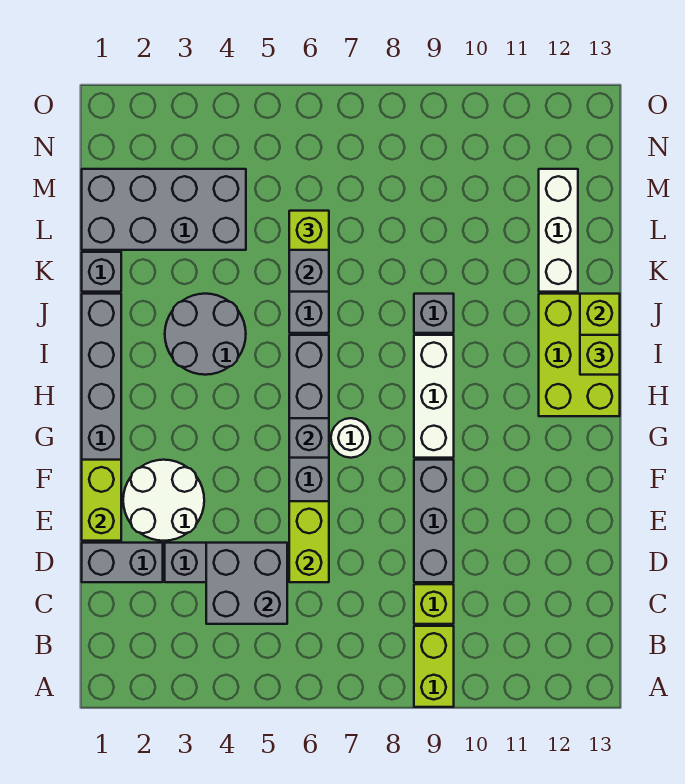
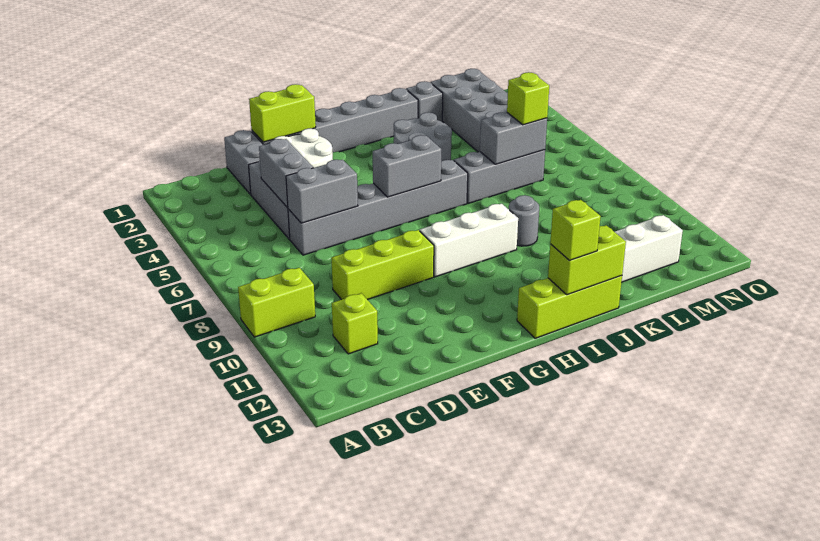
grey 2x2 brick [206,543,287,624] -> grey 1x2 brick [259,139,313,208]
lime 1x1 brick [414,584,454,624] -> lime 1x1 brick moved to [332,293,378,354]
lime 1x2 brick [289,501,329,582] -> grey 1x2 brick [286,160,358,223]
grey 1x3 brick [414,460,454,582] -> lime 1x3 brick [331,230,434,300]
grey 1x1 brick [289,418,329,458] -> grey 1x2 brick [373,135,441,197]
white 1x1 round brick [331,418,370,458] -> none
lime 2x3 brick [539,294,620,416] -> lime 1x3 brick [517,276,622,338]
grey 1x1 brick [414,294,454,333] -> grey 1x1 round brick [509,195,539,246]

